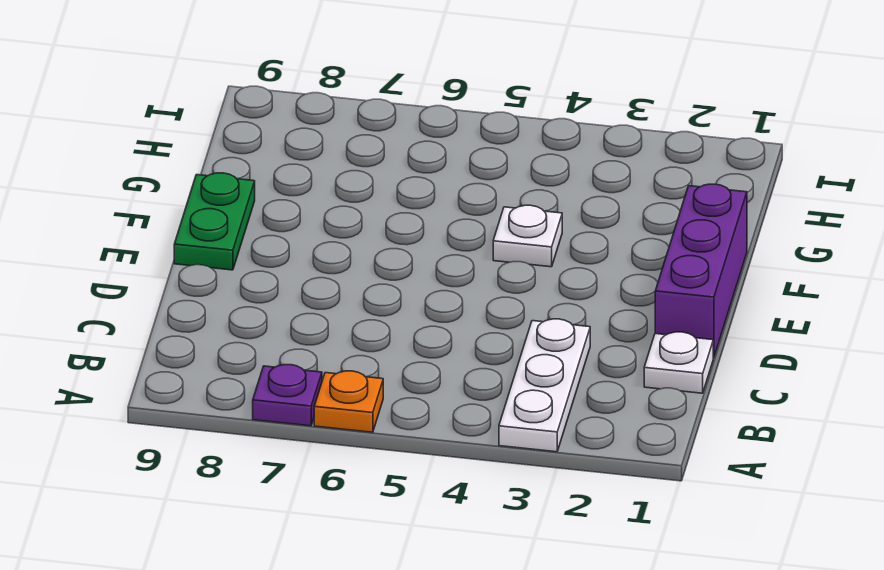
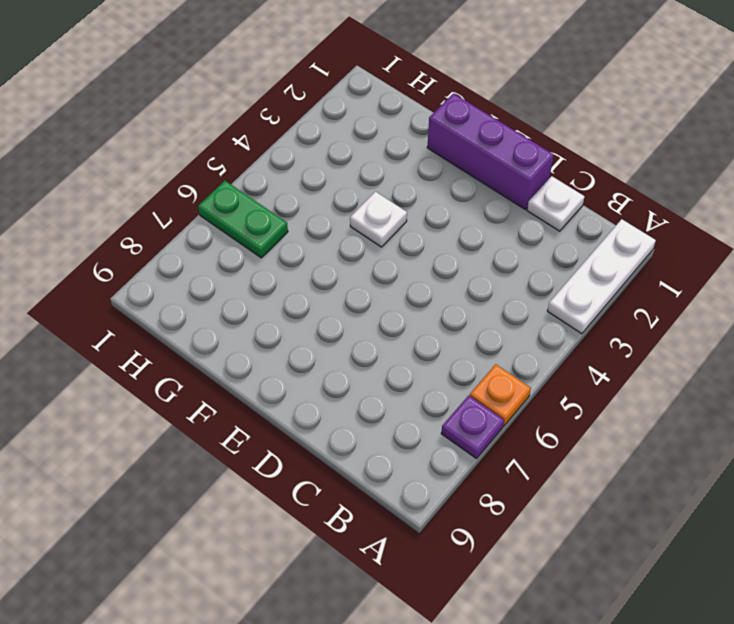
white 1x3 plate [499,319,590,452] -> white 1x3 plate turned to [548,219,656,334]
green 1x2 plate [174,173,255,270] -> green 1x2 plate moved to [198,181,288,258]

